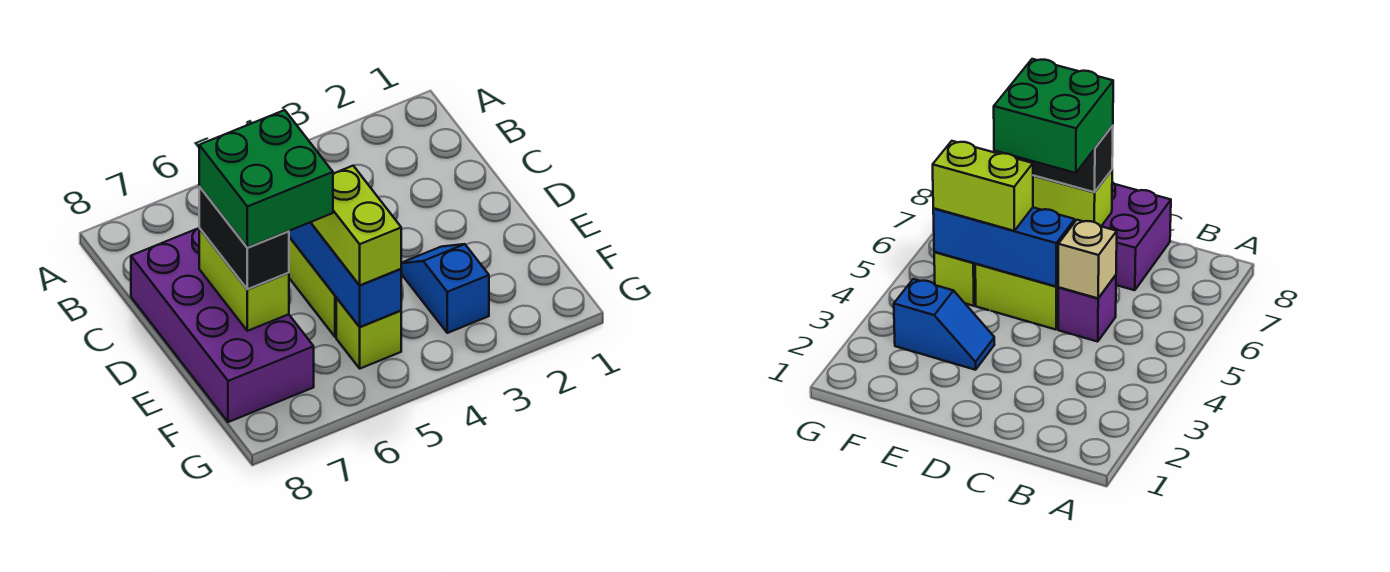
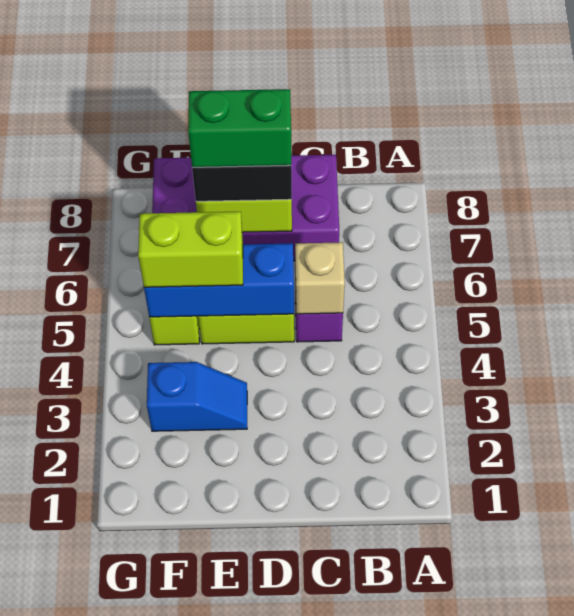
green 2x2 brick [199,110,333,248] -> green 1x2 brick [188,89,291,167]

